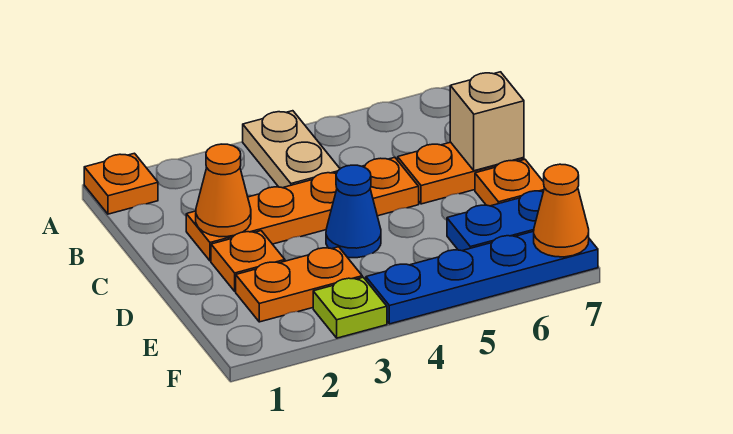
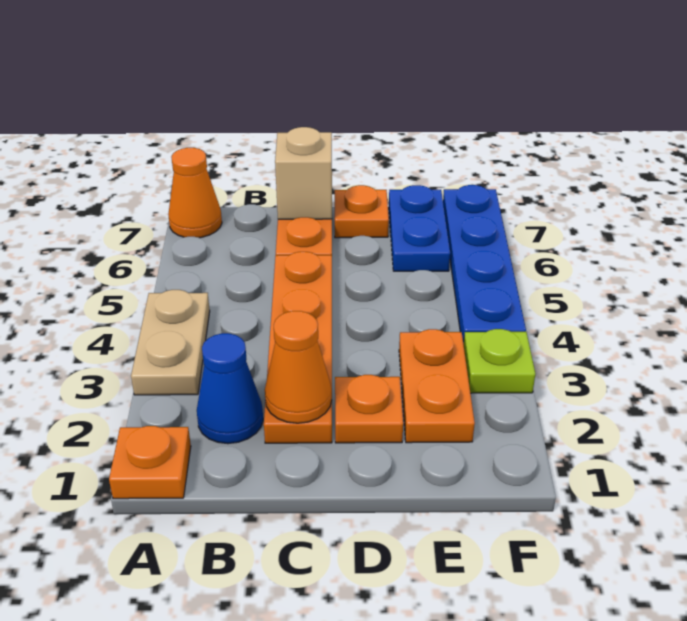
tan 1x2 plate [243,111,340,188] -> tan 1x2 plate turned to [131,290,210,395]
blue 1x1 cone [326,165,381,258] -> blue 1x1 cone moved to [197,333,263,444]
orange 1x1 cone [534,164,589,257] -> orange 1x1 cone moved to [169,148,222,238]

